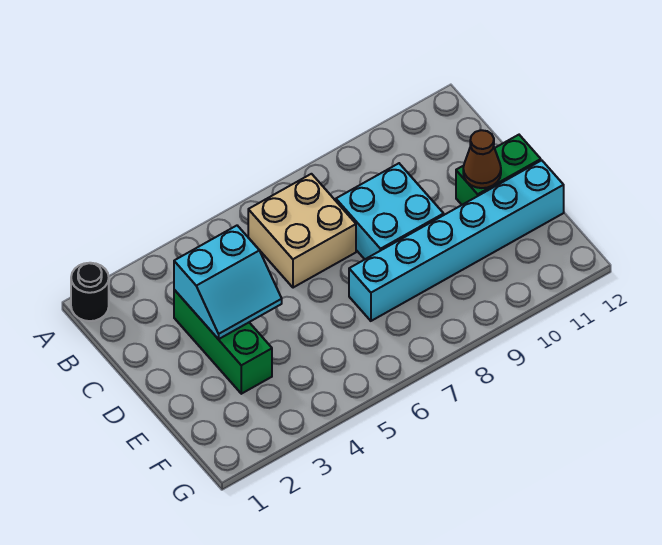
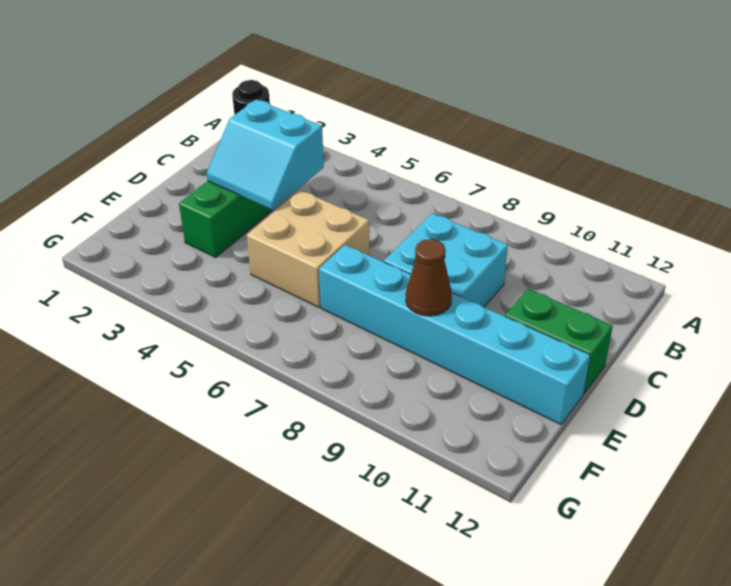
tan 2x2 brick [248,174,356,288] -> tan 2x2 brick moved to [247,190,369,307]
brown 1x1 cone [463,130,501,188] -> brown 1x1 cone moved to [406,239,452,316]

